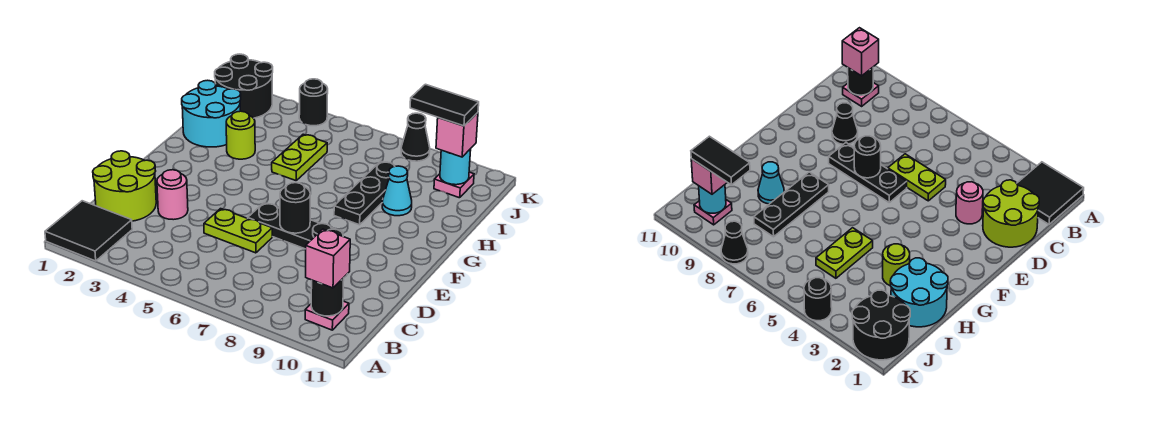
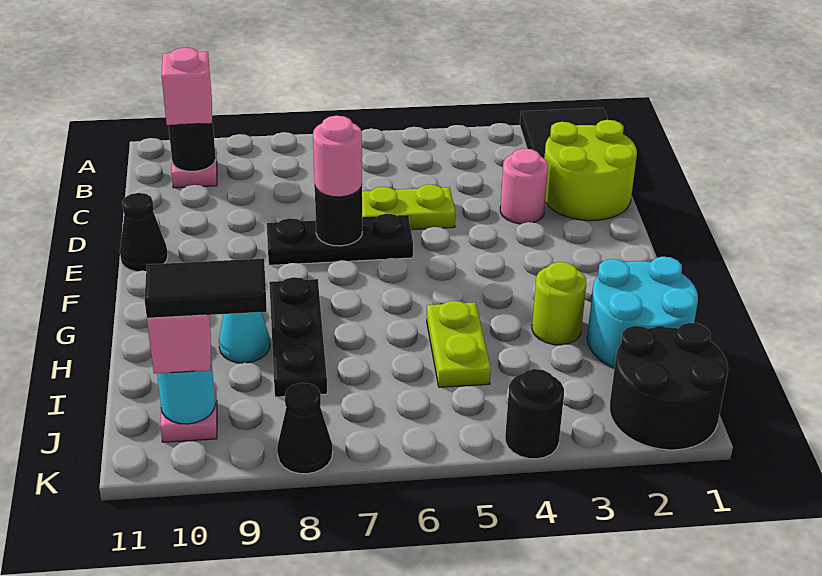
black 1x1 cone [832,103,858,144] -> black 1x1 cone moved to [120,193,168,272]
none -> pink 1x1 round brick [313,116,362,197]

